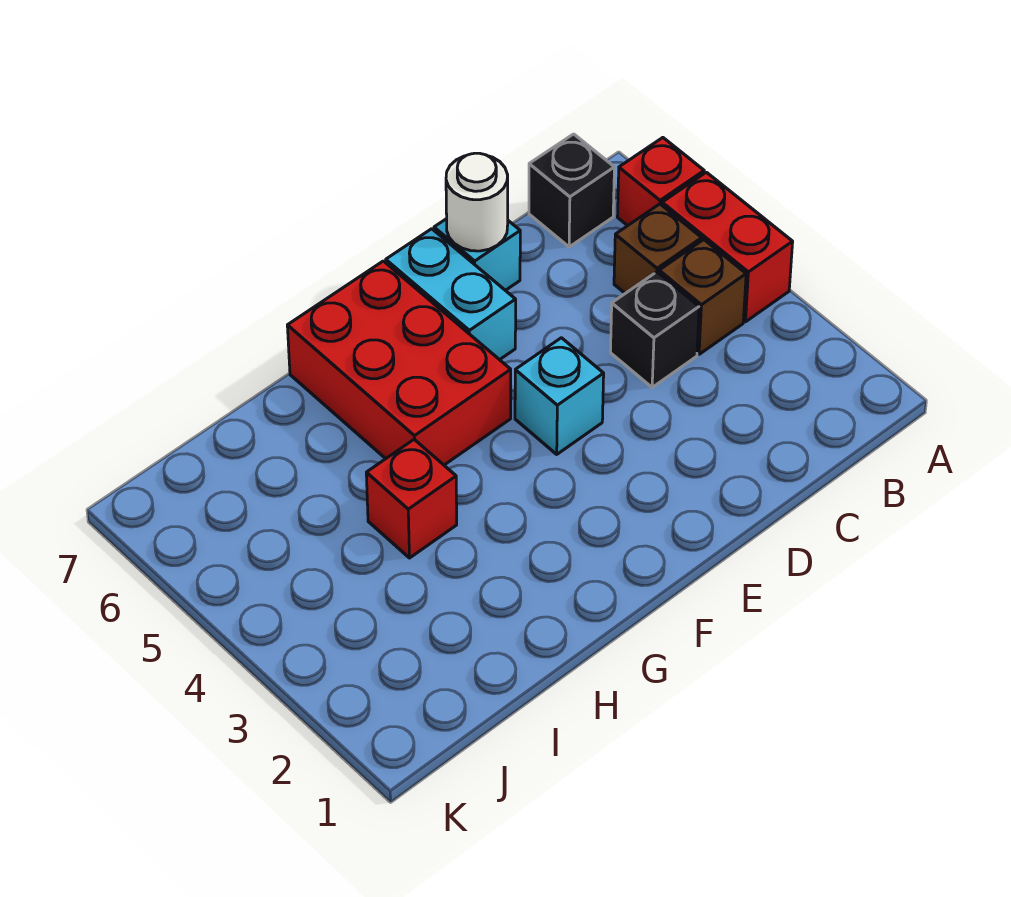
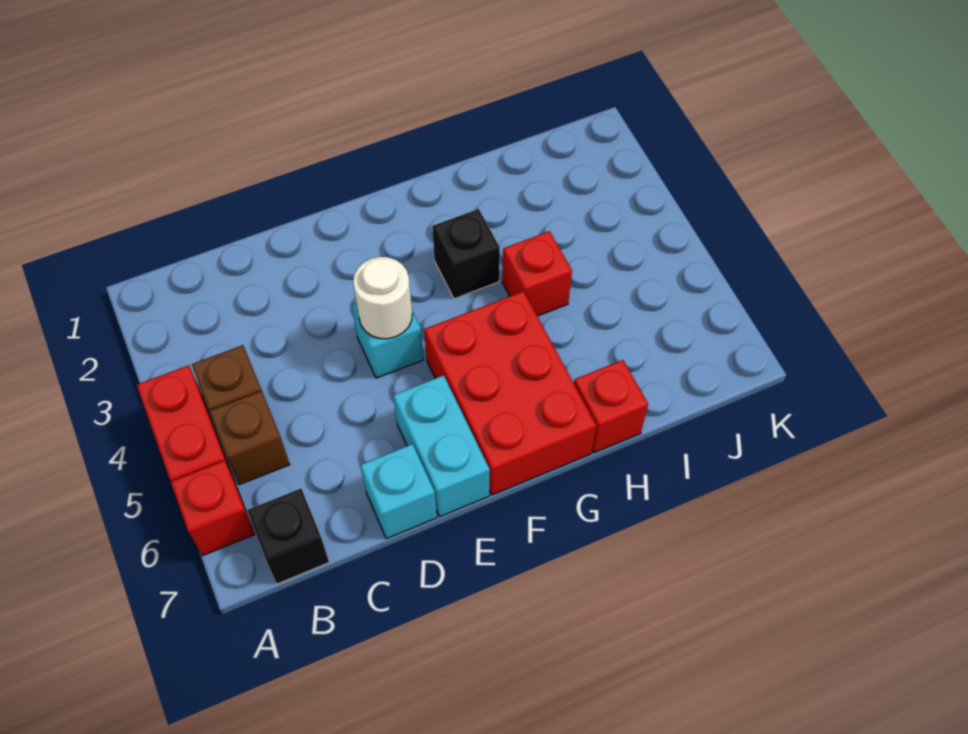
black 1x1 brick [610,272,699,387] -> black 1x1 brick moved to [432,209,500,299]
white 1x1 round brick [446,153,508,251] -> white 1x1 round brick moved to [353,257,412,339]
none -> red 1x1 brick [574,360,648,453]

